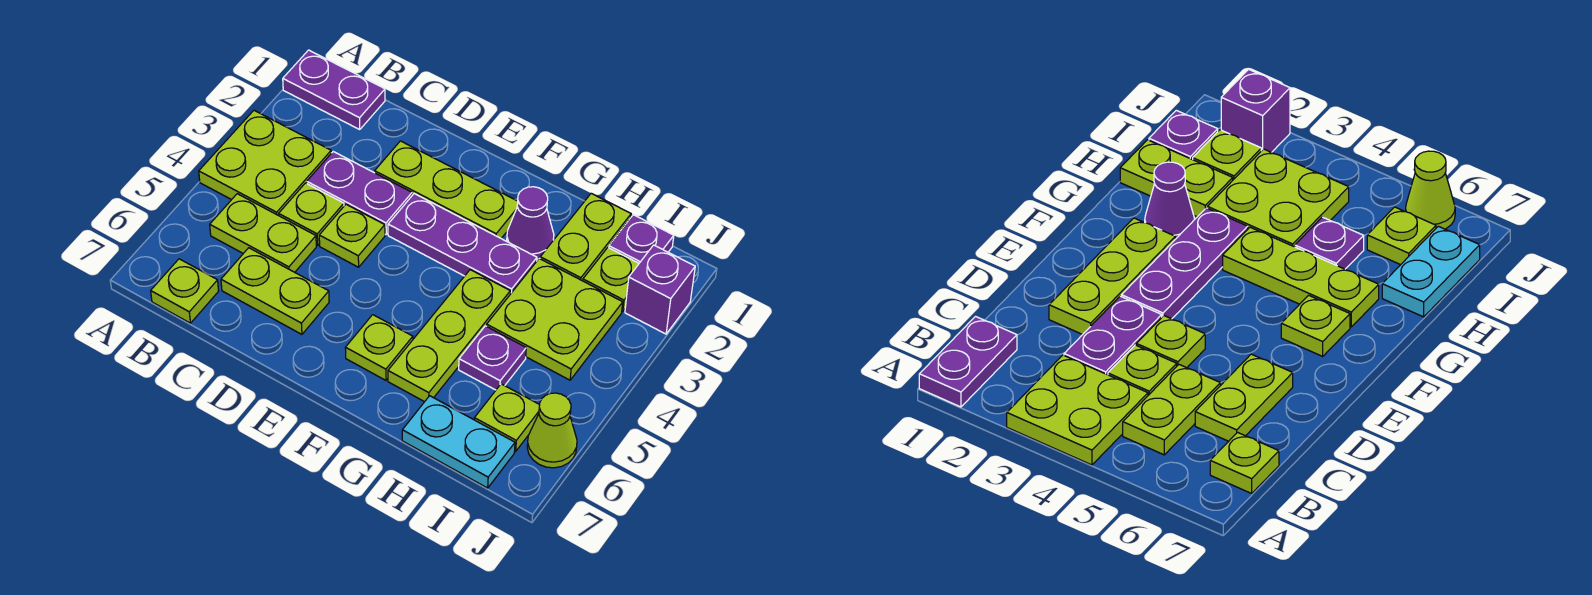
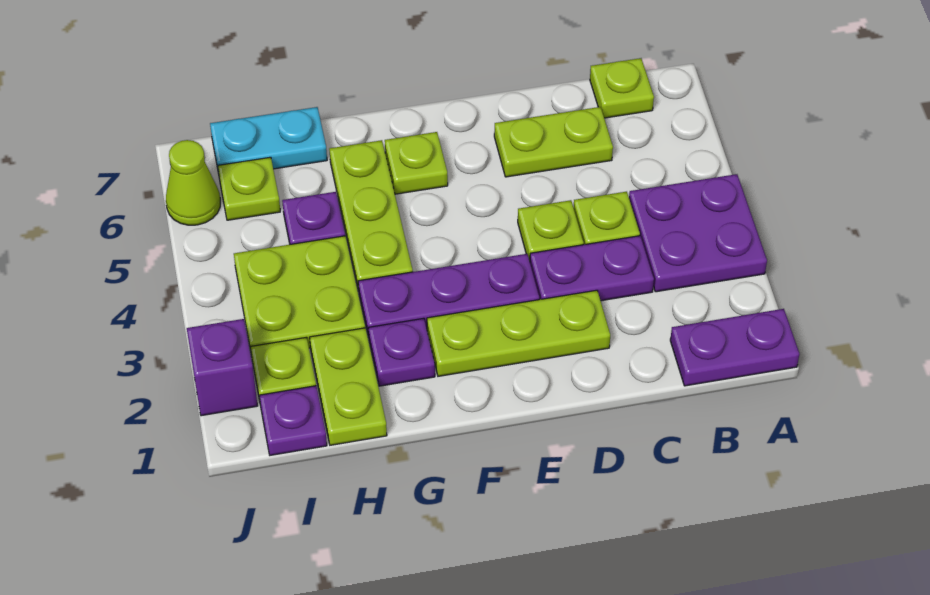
lime 2x2 plate [199,110,331,215] -> purple 2x2 plate [629,174,767,292]
lime 1x2 plate [210,194,316,272] -> none
purple 1x1 cone [507,187,554,259] -> purple 1x1 plate [369,318,435,386]

